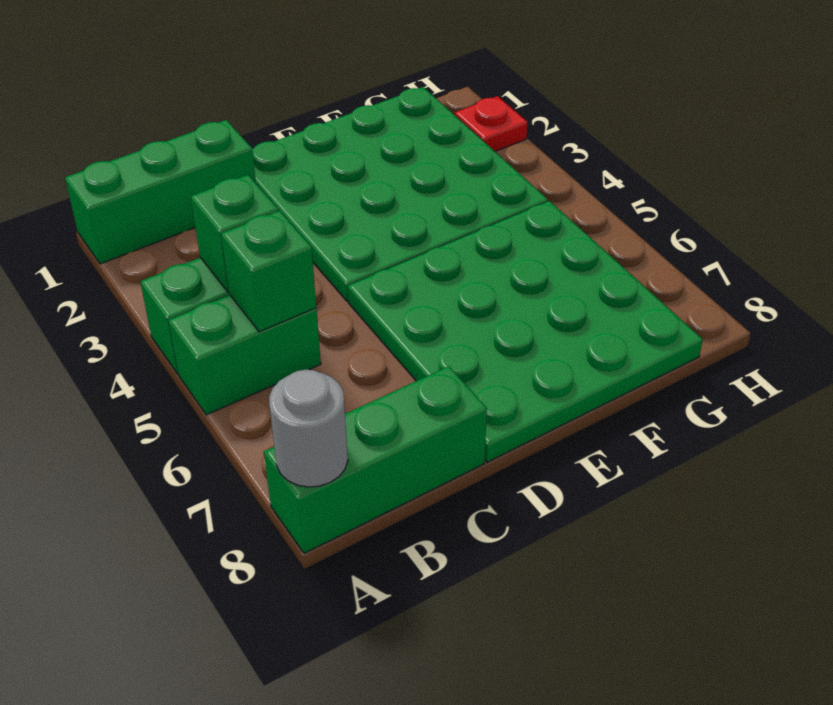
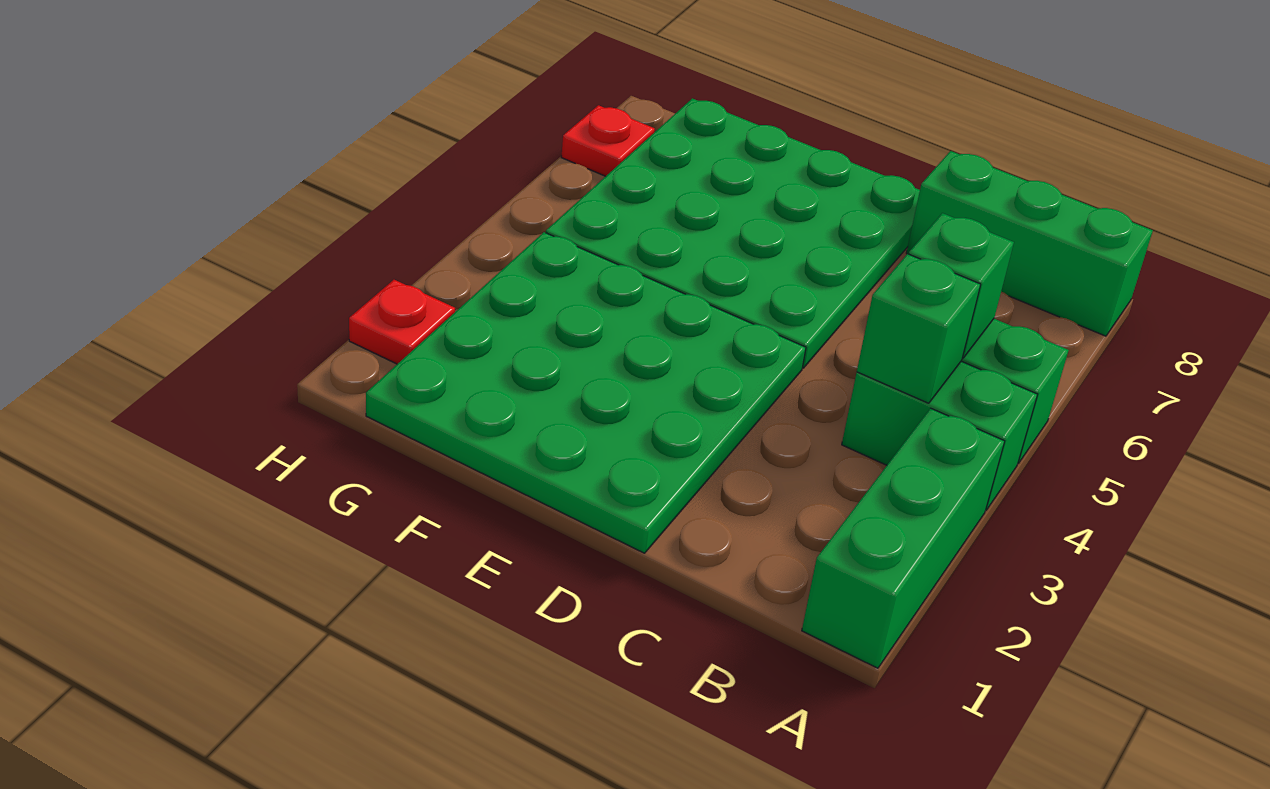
green 1x3 brick [65,120,256,264] -> green 1x3 brick turned to [802,408,1005,668]
grey 1x1 round brick [269,370,348,487] -> none
none -> red 1x1 plate [561,105,655,176]

